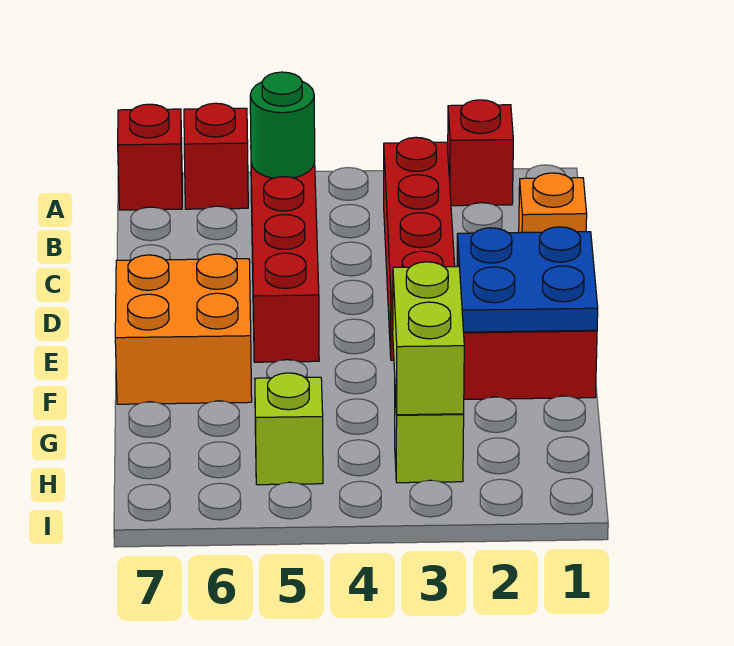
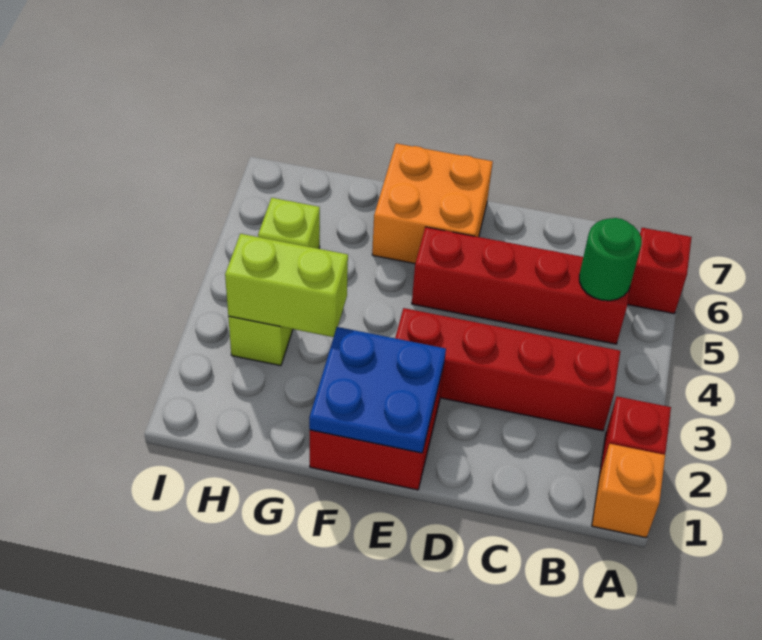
red 1x1 brick [118,104,182,210] -> none
orange 1x1 brick [519,173,587,233] -> orange 1x1 brick moved to [592,444,665,538]

